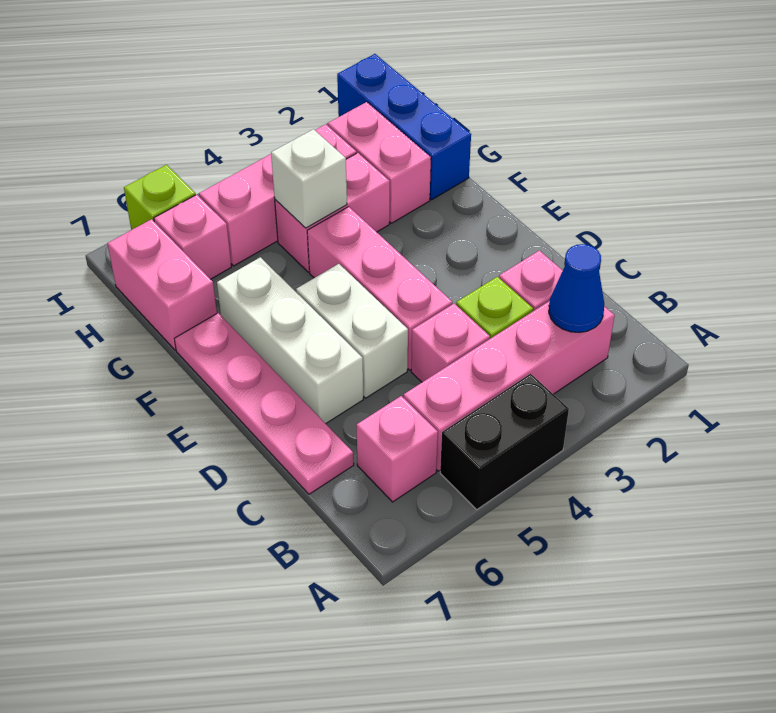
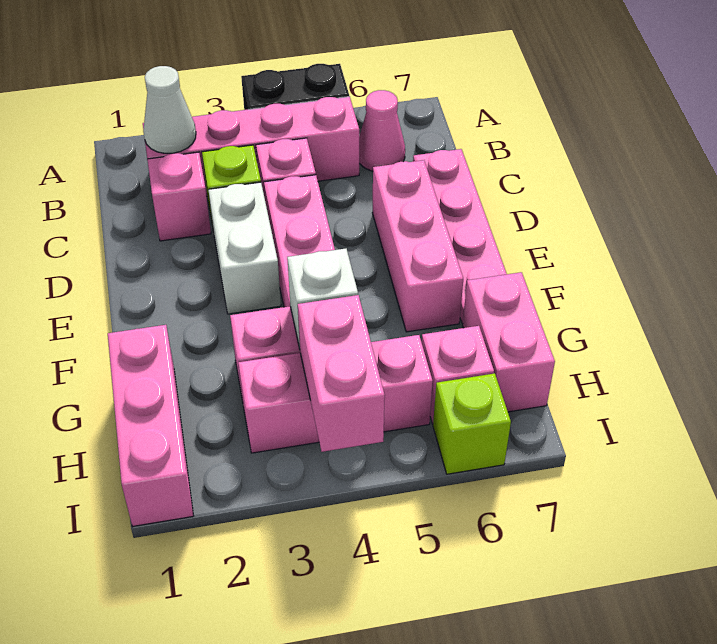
blue 1x1 cone [549,244,604,332] -> white 1x1 cone [143,66,196,153]
pink 1x1 brick [356,396,438,502] -> pink 1x1 cone [359,90,405,171]
white 1x2 brick [296,264,408,398] -> white 1x2 brick moved to [208,182,281,314]
white 1x3 brick [217,257,363,424] -> pink 1x3 brick [372,160,463,332]
blue 1x3 brick [337,54,471,200] -> pink 1x3 brick [108,325,193,526]
pink 1x2 brick [328,102,431,223] -> pink 1x2 brick moved to [298,295,385,452]

